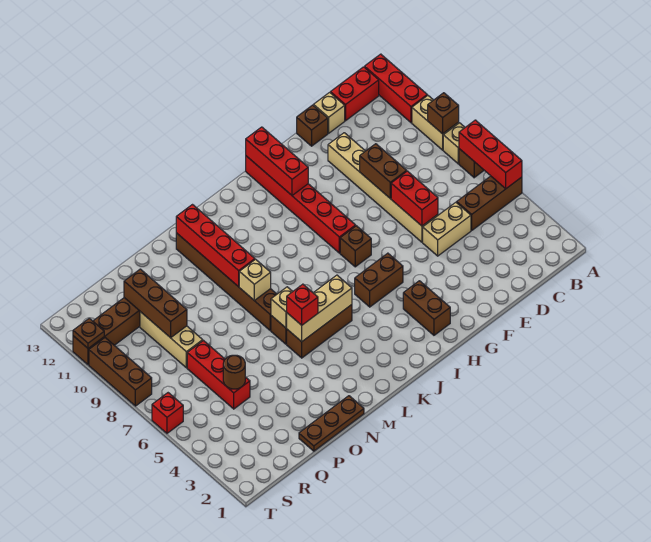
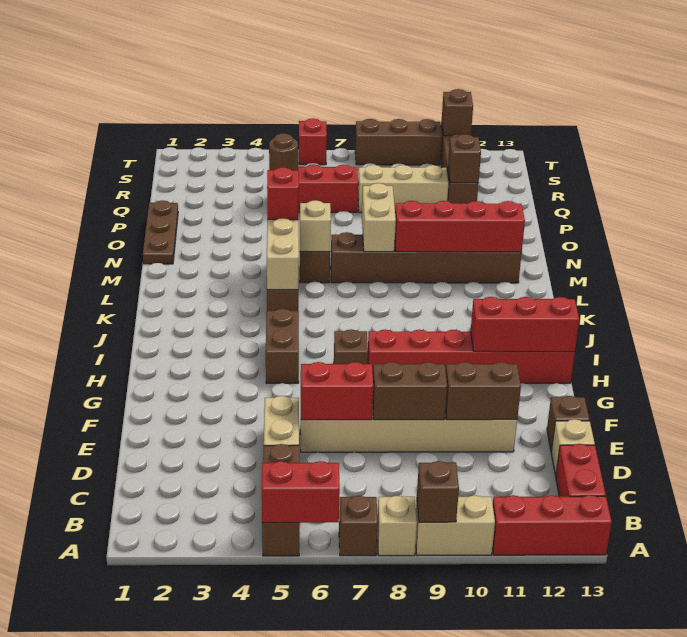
red 1x3 brick [459,120,522,189] -> red 1x2 brick [262,461,340,523]
brown 1x2 brick [403,281,450,335] -> brown 1x2 brick moved to [445,362,521,420]
tan 1x1 brick [239,259,271,300] -> tan 1x2 brick [362,183,396,252]
brown 1x3 brick [124,269,187,338] -> brown 1x1 brick [448,134,481,183]
brown 1x1 plate [73,318,104,349] -> brown 1x1 brick [442,89,473,136]

